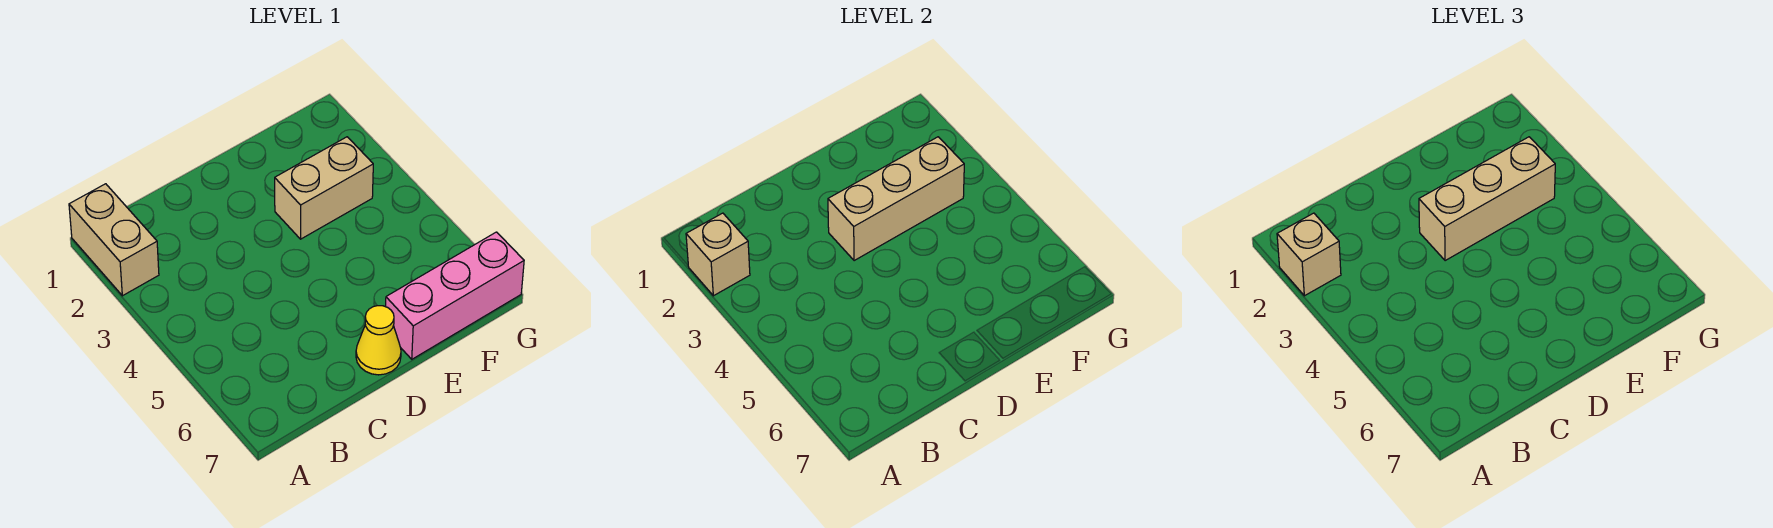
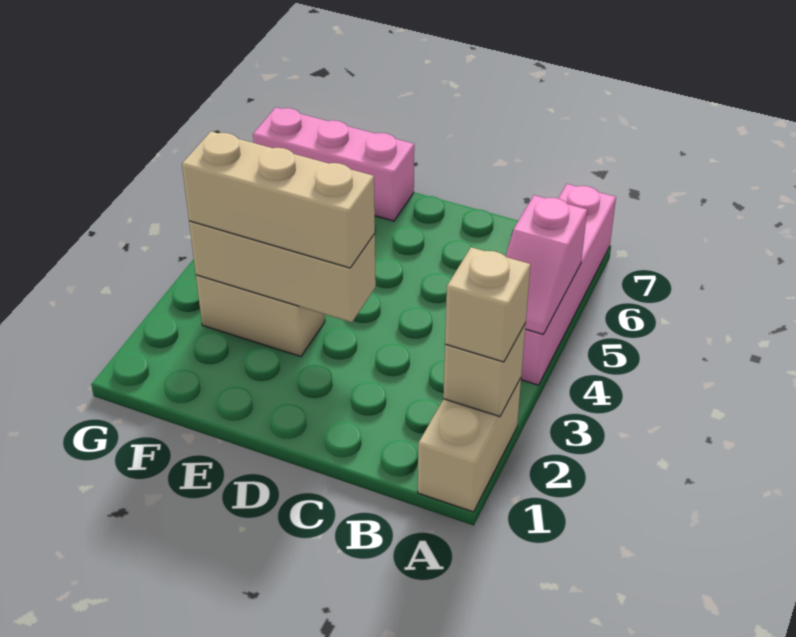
none -> pink 1x4 brick [521,184,616,385]
none -> pink 1x2 slope [506,195,587,334]
yellow 1x1 cone [356,306,401,375] -> none

